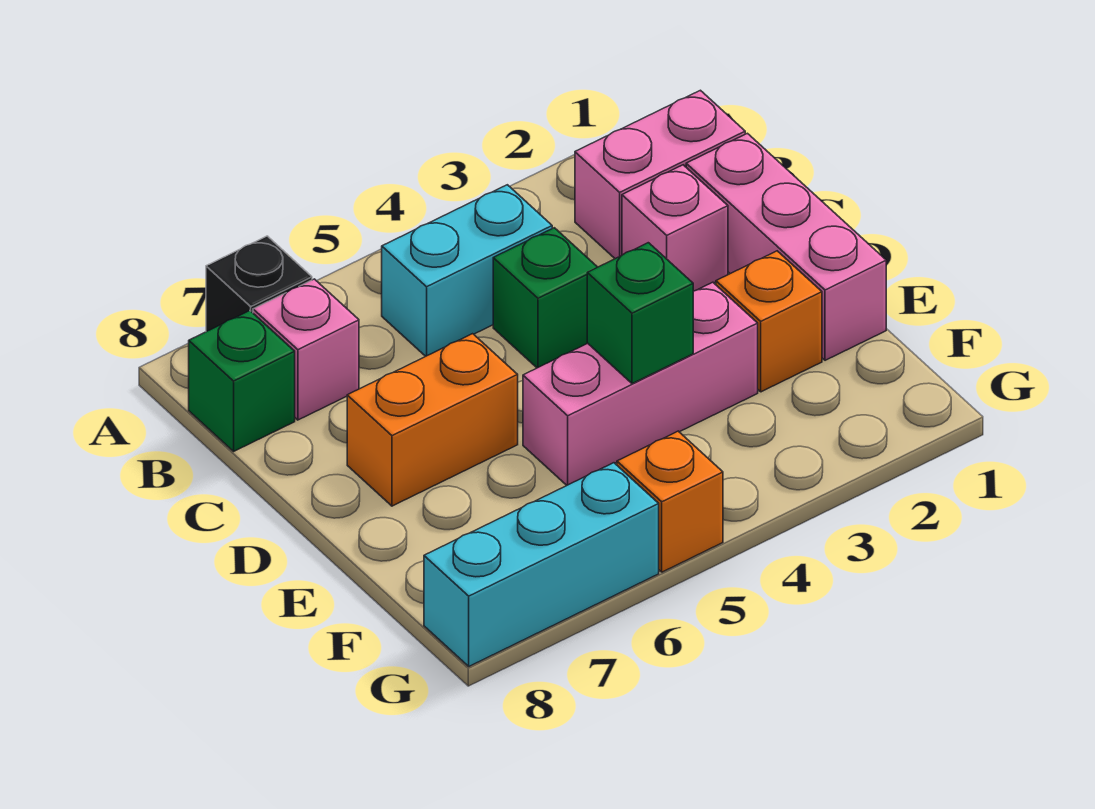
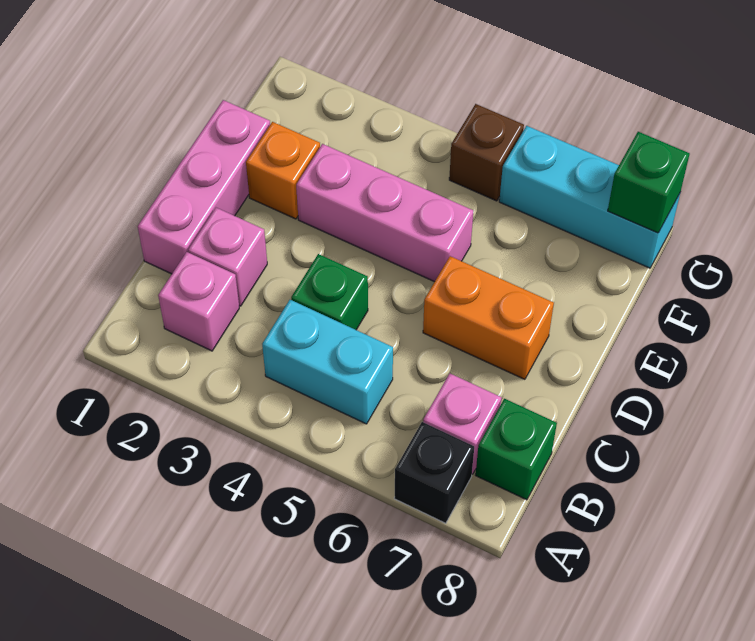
pink 1x2 brick [575,90,745,259] -> pink 1x1 brick [158,252,239,351]
green 1x1 brick [587,243,693,384] -> green 1x1 brick moved to [608,132,690,233]
orange 1x1 brick [617,431,723,572] -> brown 1x1 brick [449,104,524,201]

